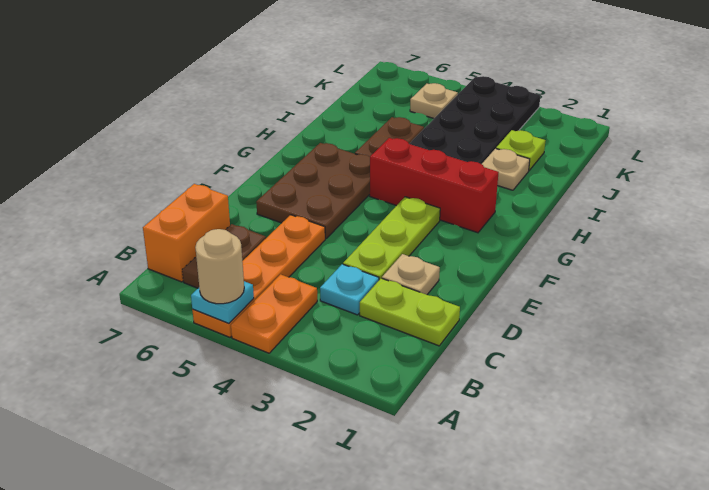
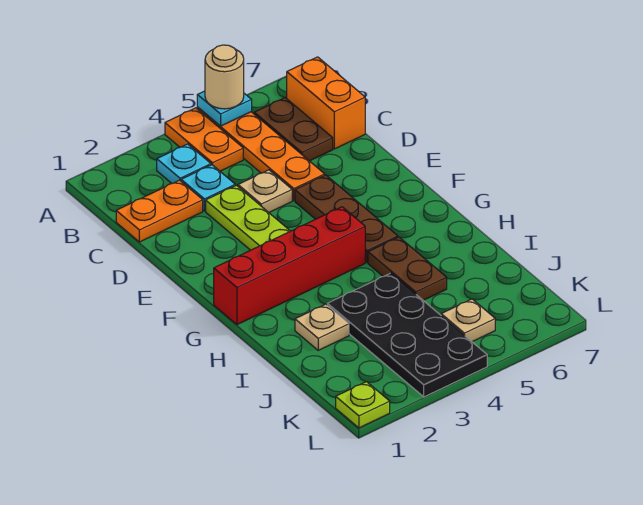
none -> cyan 1x1 plate [157,144,211,183]
lime 1x2 plate [360,278,460,346] -> orange 1x2 plate [116,180,203,242]
tan 1x1 plate [382,254,440,295] -> tan 1x1 plate moved to [238,170,292,212]
brown 2x3 plate [256,143,370,239] -> brown 1x3 plate [295,175,398,263]
red 1x3 brick [370,138,499,233] -> red 1x4 brick [214,207,365,325]
lime 1x1 plate [496,130,545,170] -> lime 1x1 plate moved to [336,382,390,428]

